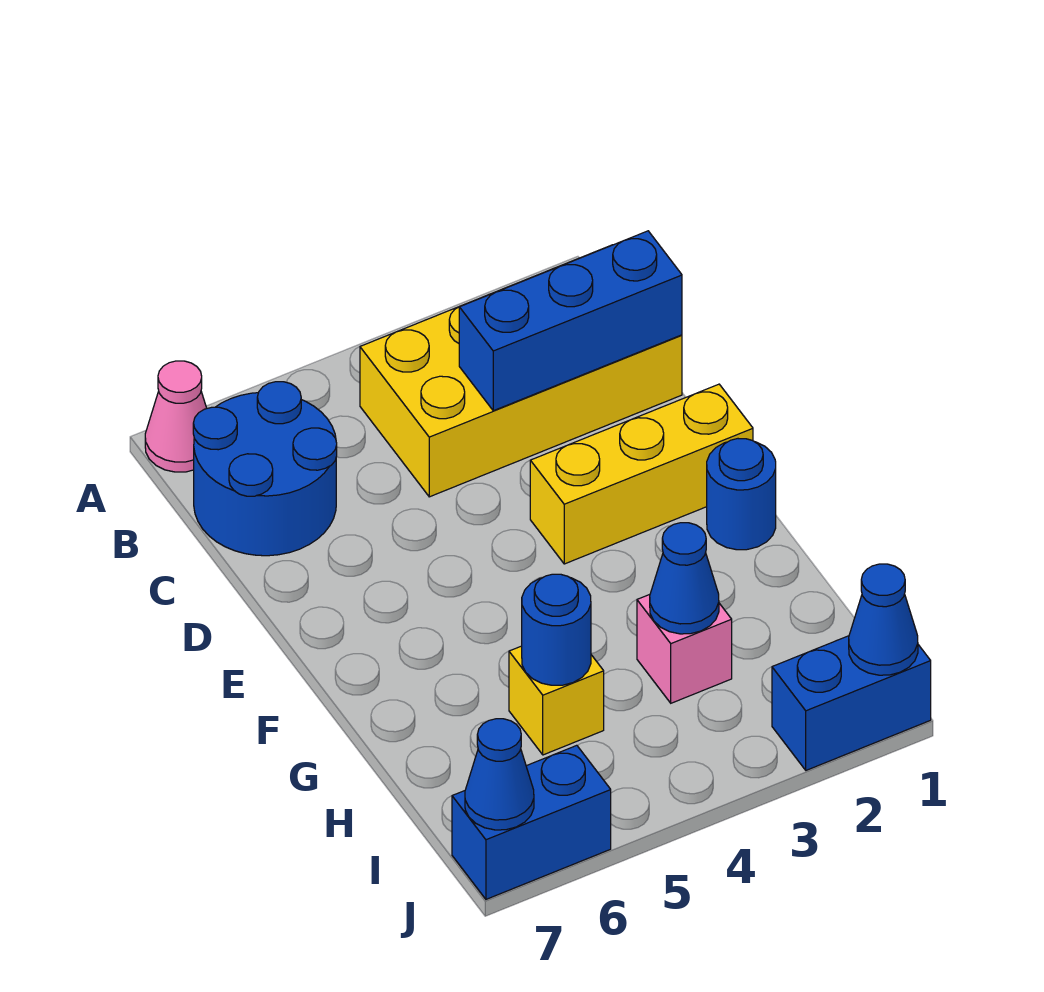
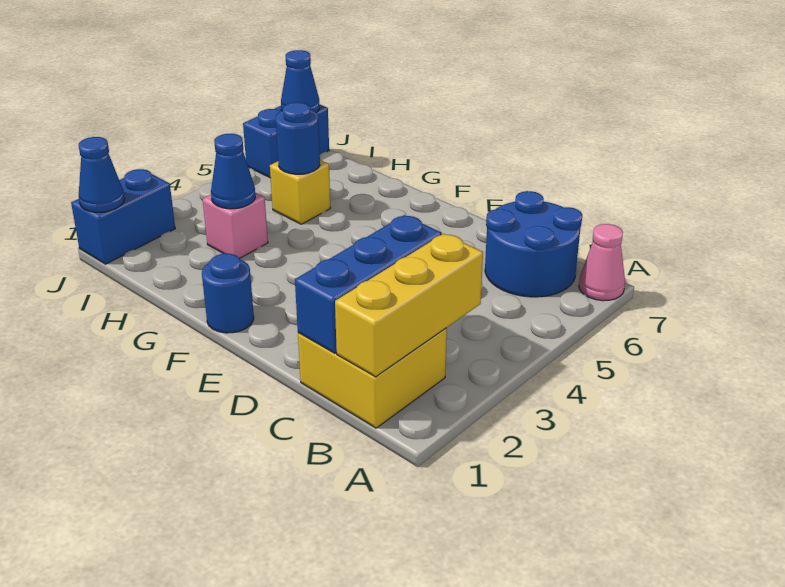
yellow 2x4 brick [360,245,682,497] -> yellow 2x2 brick [298,328,447,428]
yellow 1x3 brick [530,384,753,564] -> yellow 1x3 brick moved to [335,234,483,377]

